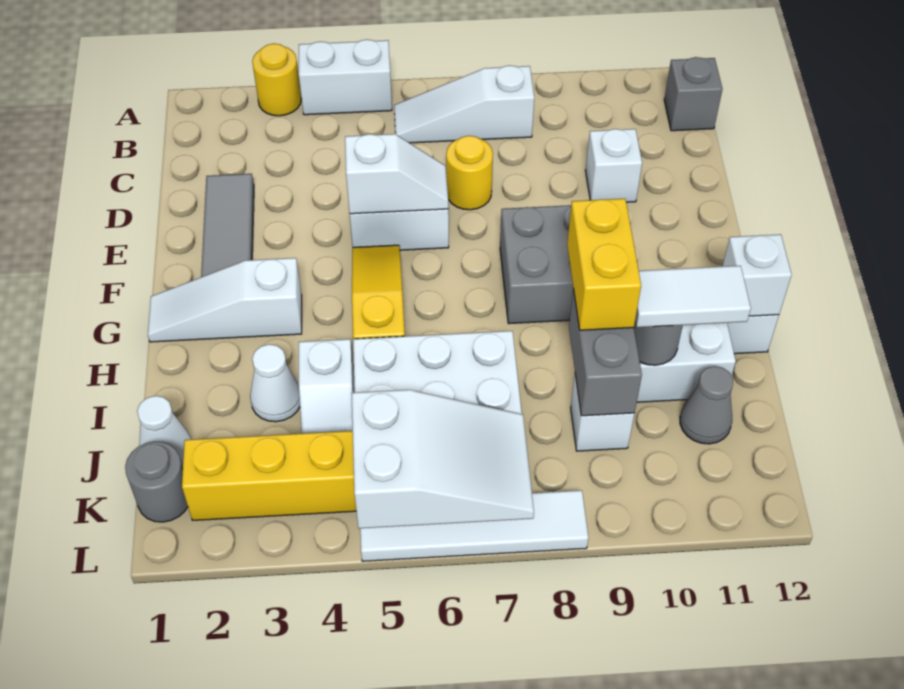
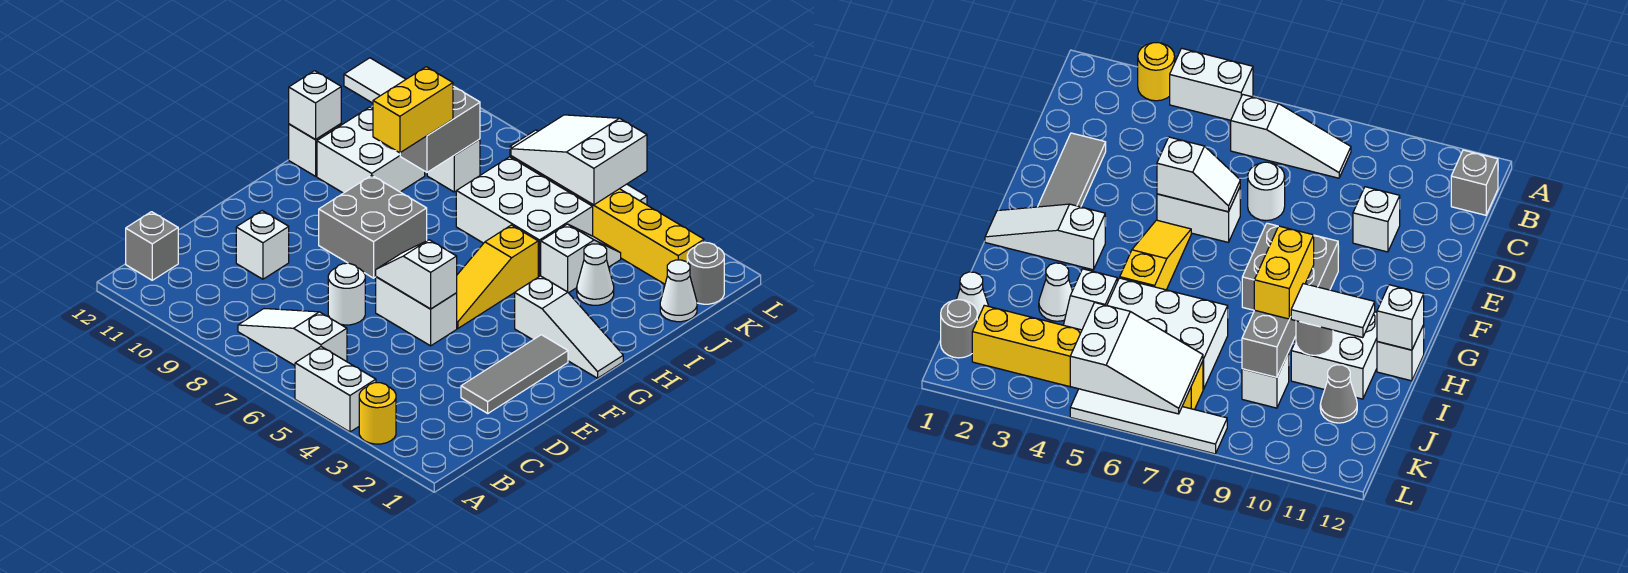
white 1x3 slope [394,65,534,143] -> white 1x3 slope turned to [238,309,347,365]
yellow 1x1 round brick [446,136,493,210] -> white 1x1 round brick [328,263,365,325]

